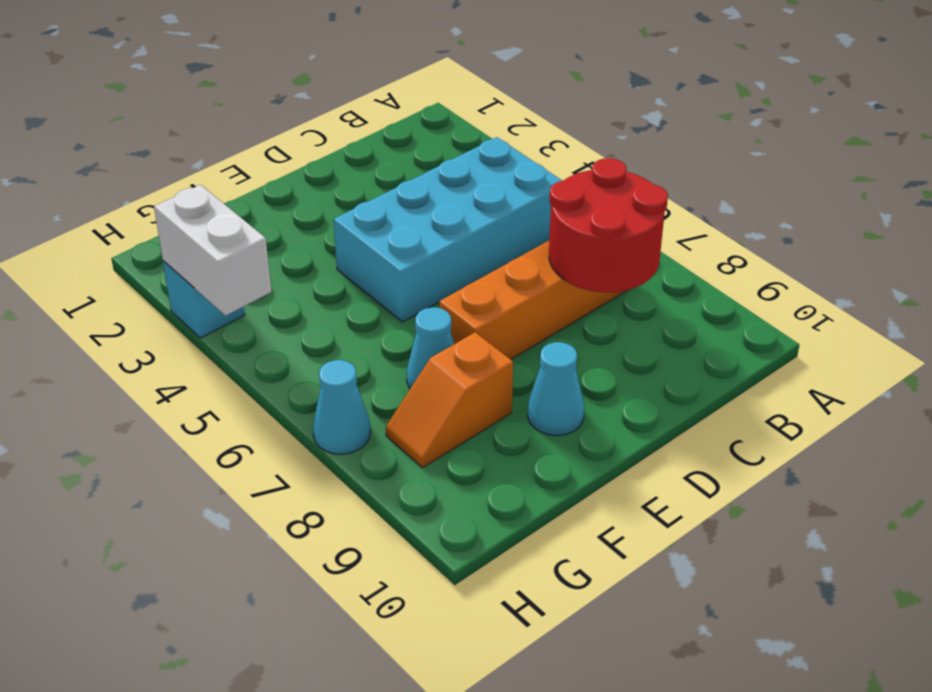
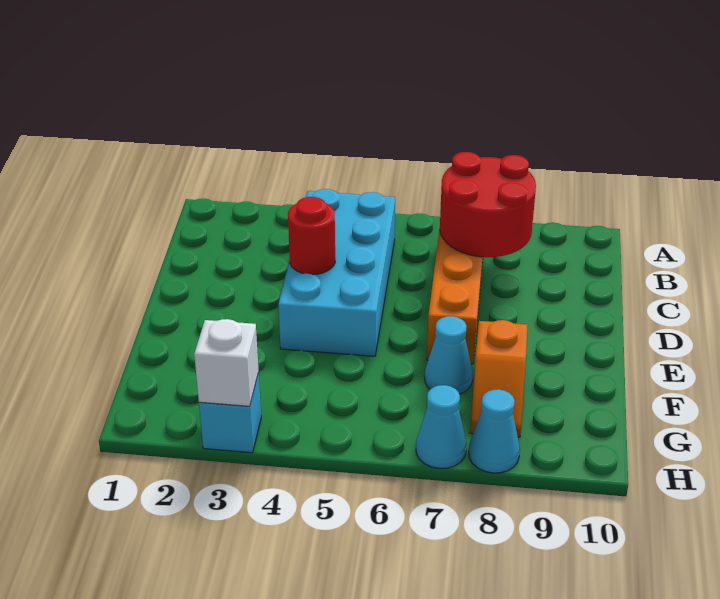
none -> red 1x1 round brick [288,197,335,275]
cyan 1x1 cone [528,342,584,436] -> cyan 1x1 cone moved to [469,389,520,473]
white 1x2 brick [154,185,271,316] -> white 1x1 brick [194,319,259,406]

